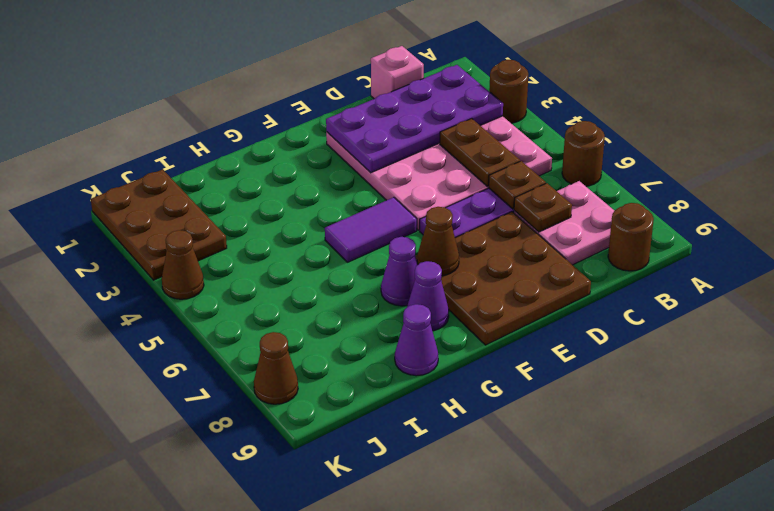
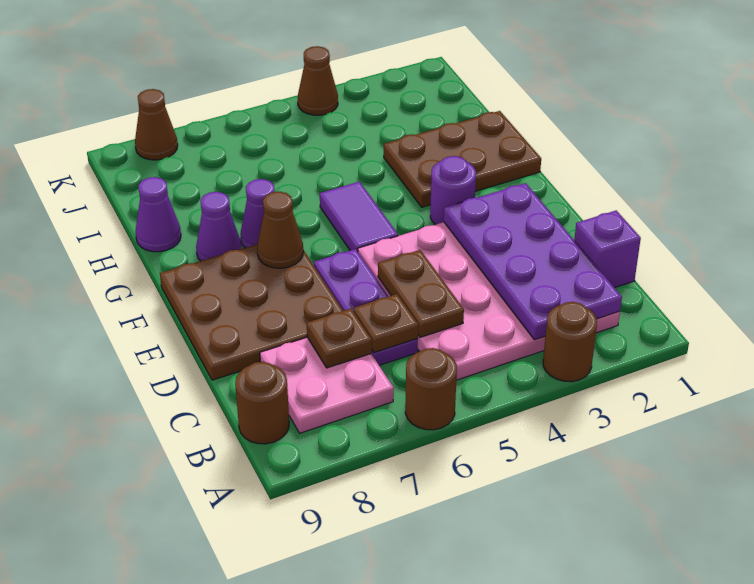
pink 1x1 brick [371,46,424,99] -> purple 1x1 brick [574,210,641,288]
brown 1x2 plate [440,119,520,187] -> brown 1x2 plate turned to [378,250,464,337]
none -> purple 1x1 round brick [430,156,476,225]
brown 2x3 plate [91,169,227,280] -> brown 2x3 plate moved to [384,111,541,207]

